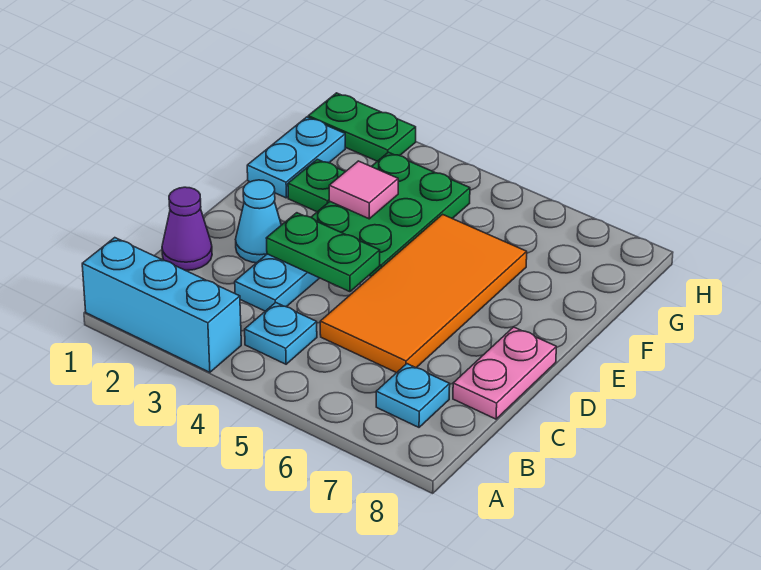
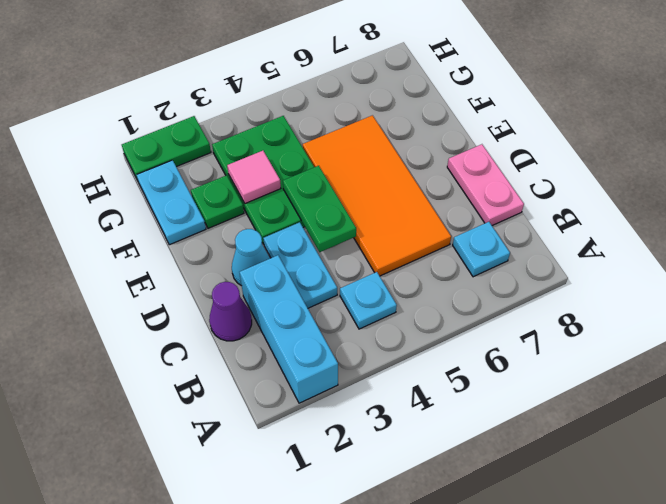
cyan 1x3 brick [82,238,241,372] -> cyan 1x3 brick turned to [240,255,338,403]
green 1x2 plate [266,213,380,292] -> green 1x2 plate turned to [283,166,356,252]

